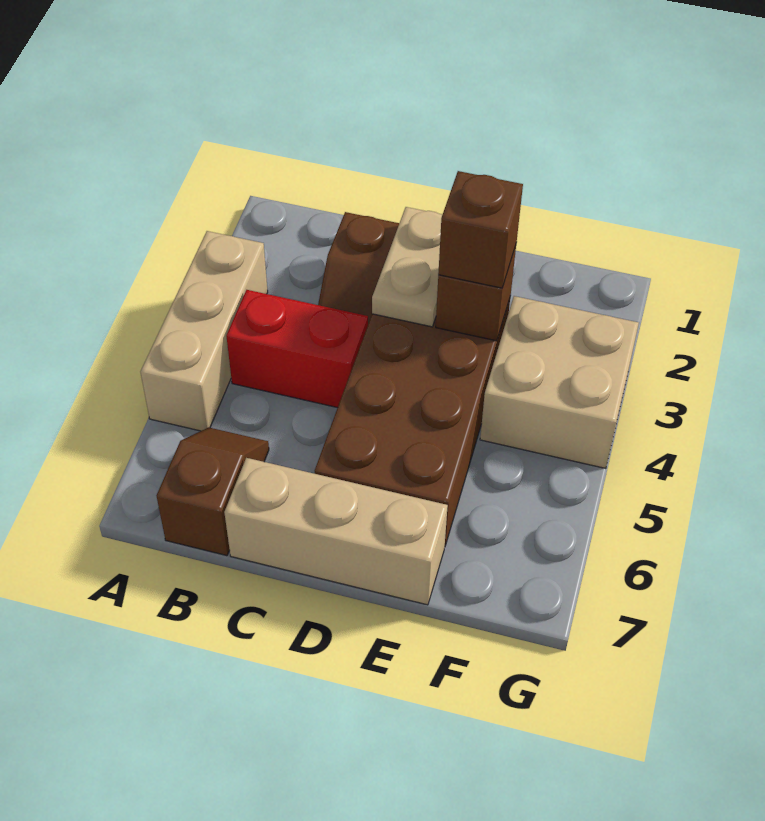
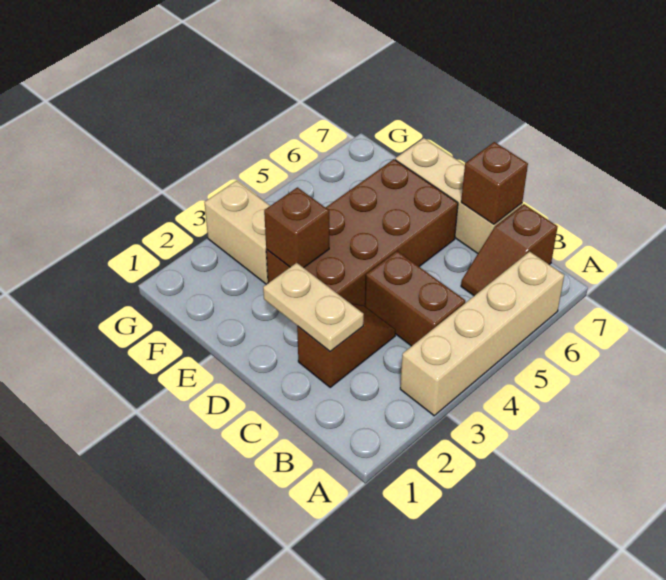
tan 1x3 brick [141,231,268,431] -> tan 1x4 brick [400,251,564,416]
red 1x2 brick [226,290,368,408] -> brown 1x2 brick [365,251,465,346]
tan 1x2 plate [372,207,442,327] -> tan 1x2 plate turned to [263,263,364,351]
brown 1x1 brick [438,171,523,288] -> brown 1x1 brick moved to [461,142,528,224]
tan 2x2 brick [480,296,639,468] -> tan 1x2 brick [204,181,270,284]

